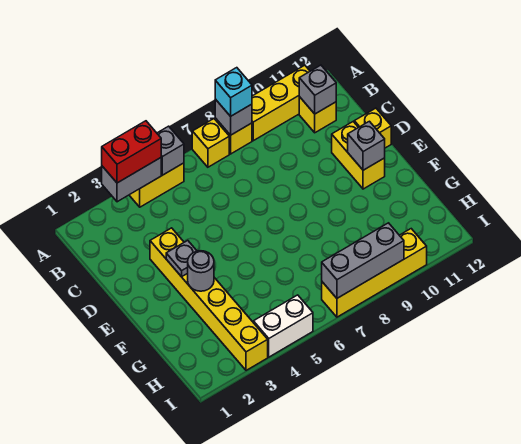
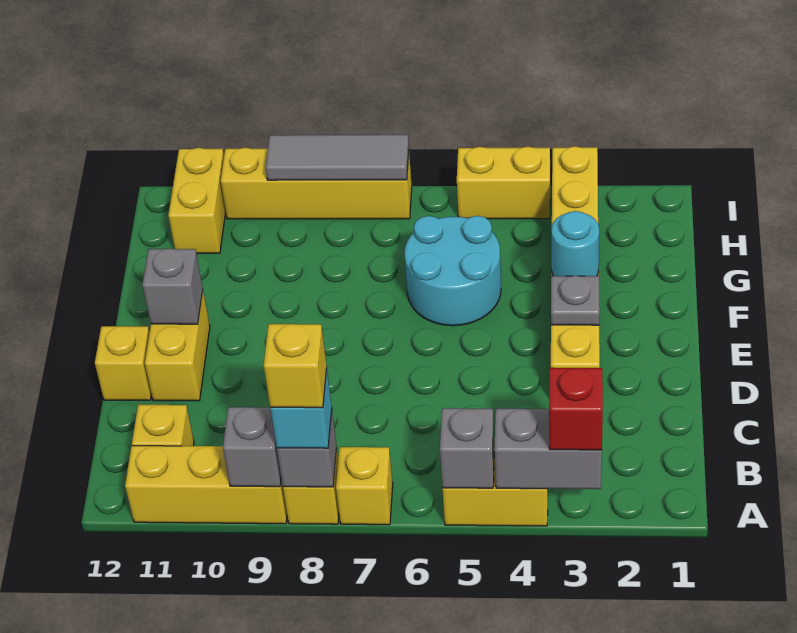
red 1x2 brick [102,121,161,183] -> red 1x1 brick [549,368,603,450]
none -> yellow 1x1 brick [264,324,327,408]
grey 1x1 brick [299,65,336,114] -> grey 1x1 brick moved to [223,407,281,487]
grey 1x1 round brick [188,251,214,291] -> cyan 1x1 round brick [551,211,599,276]
none -> cyan 2x2 round brick [404,216,501,326]
none -> yellow 1x2 brick [168,148,226,253]
white 1x2 brick [253,295,313,357] -> yellow 1x2 brick [457,147,550,219]
grey 1x3 brick [322,223,404,298] -> grey 1x3 tile [266,135,409,180]

